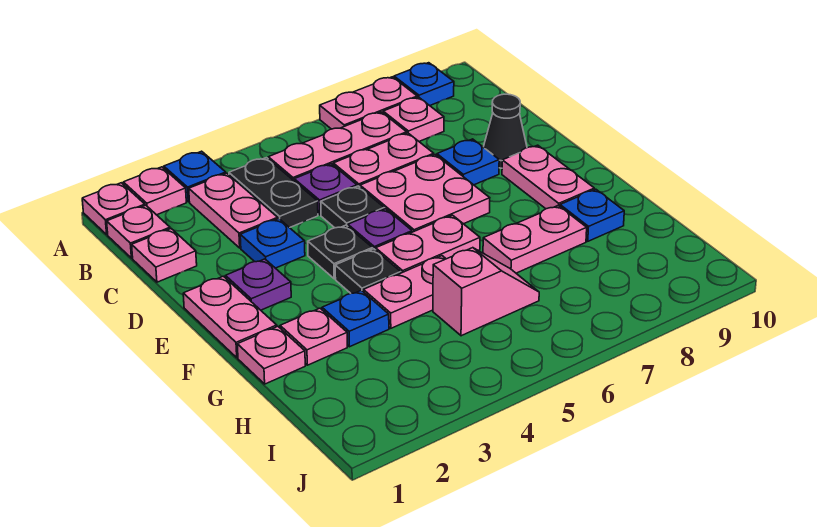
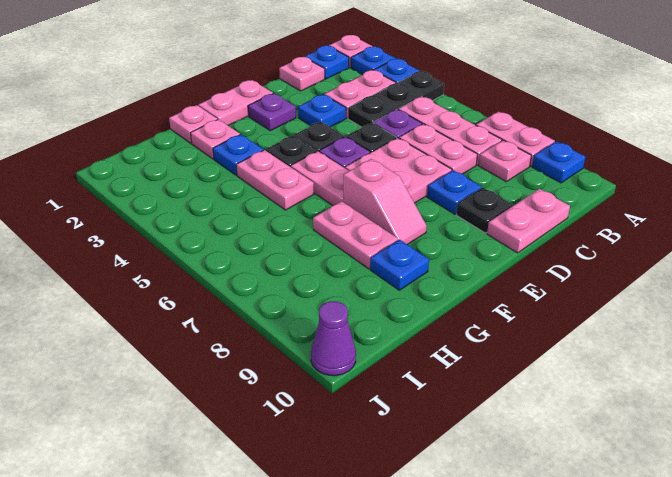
pink 1x1 plate [123,167,186,215] -> blue 1x1 plate [351,47,395,75]
pink 1x1 plate [107,205,170,258] -> blue 1x1 plate [305,46,349,79]
black 1x2 plate [229,158,318,228] -> black 1x3 plate [348,71,444,127]
black 1x1 cone [484,94,527,168] -> black 1x1 plate [456,188,512,233]
pink 1x2 plate [502,145,594,209] -> pink 1x2 plate moved to [487,189,570,253]
pink 1x2 slope [433,248,539,336] -> pink 1x2 slope moved to [343,159,427,245]
none -> purple 1x1 cone [311,301,356,376]

